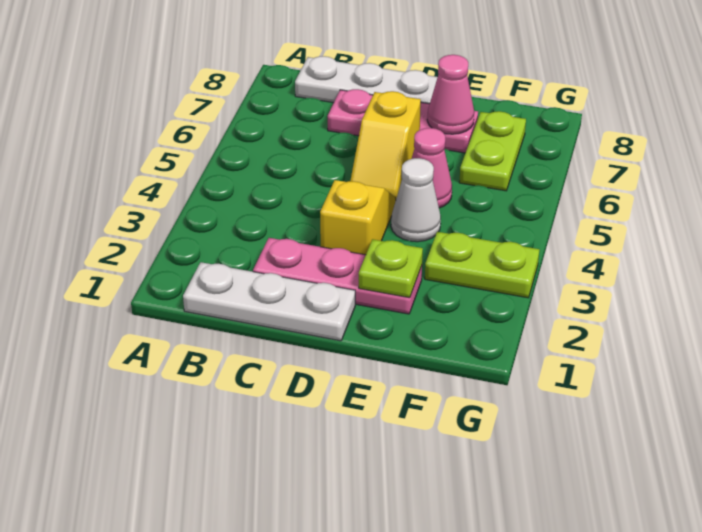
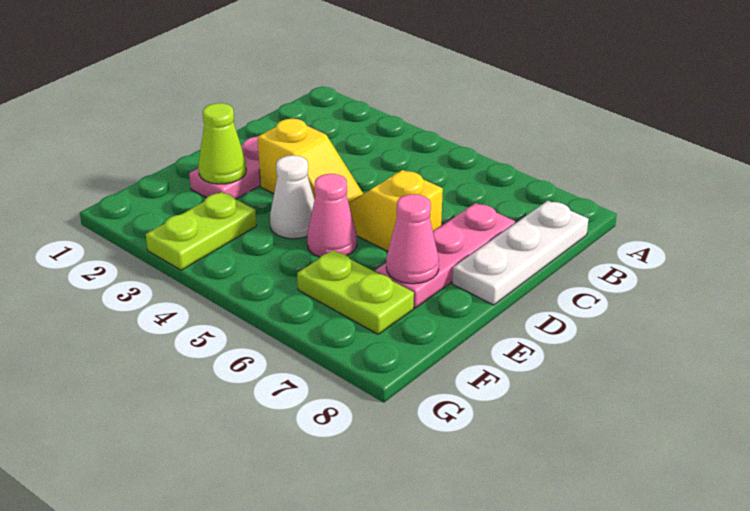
white 1x3 plate [183,262,355,341] -> none
lime 1x1 plate [359,239,423,298] -> lime 1x1 cone [198,103,246,184]

